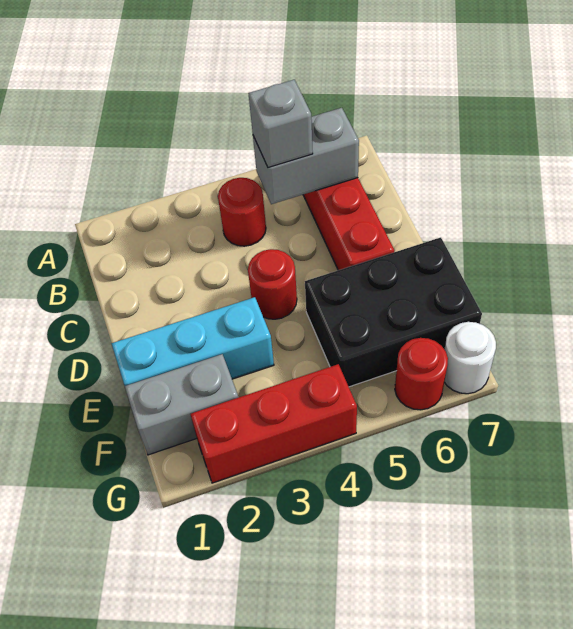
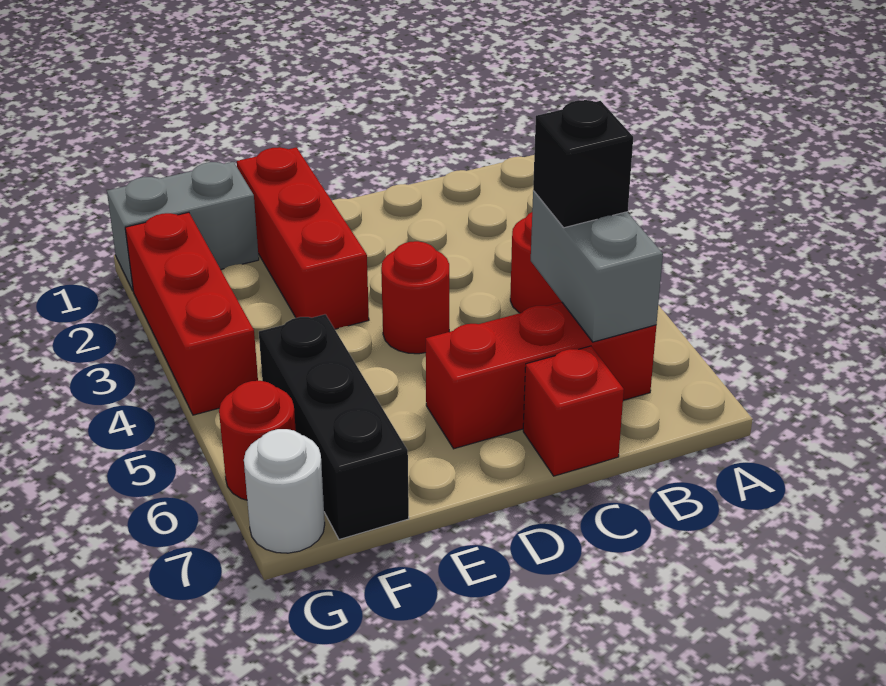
grey 1x1 brick [248,80,313,167] -> black 1x1 brick [533,100,633,228]
none -> red 1x1 brick [523,346,624,476]
cyan 1x3 brick [111,297,274,386] -> red 1x3 brick [237,147,369,329]
black 2x3 brick [305,237,482,387] -> black 1x3 brick [259,314,409,539]
grey 1x2 brick [125,354,238,455] -> grey 1x2 brick turned to [107,162,259,290]

